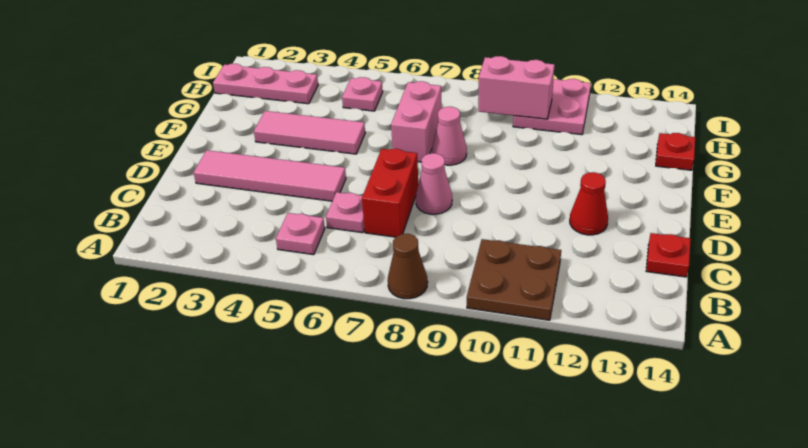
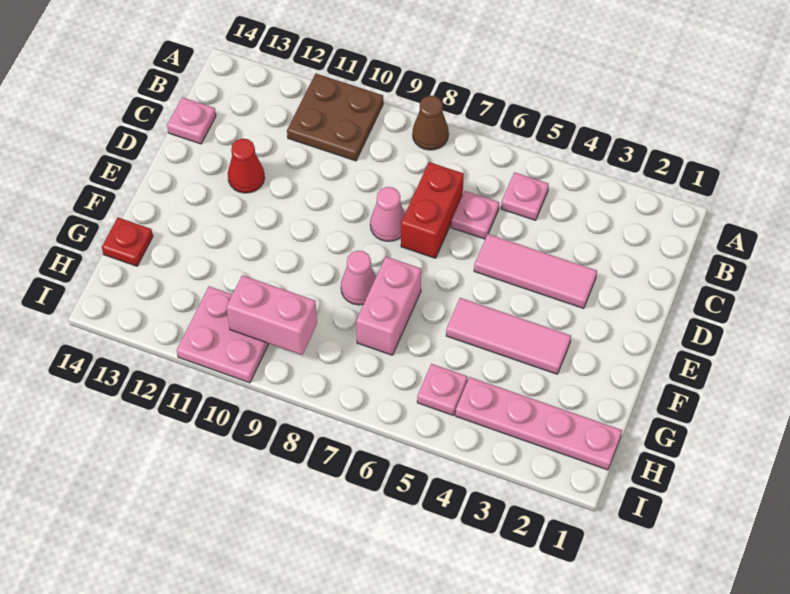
red 1x1 plate [646,233,691,277] -> pink 1x1 plate [167,97,216,144]
pink 1x4 tile [193,150,346,201] -> pink 1x3 tile [474,234,597,309]
pink 1x3 plate [213,64,318,104] -> pink 1x4 plate [455,377,622,470]

